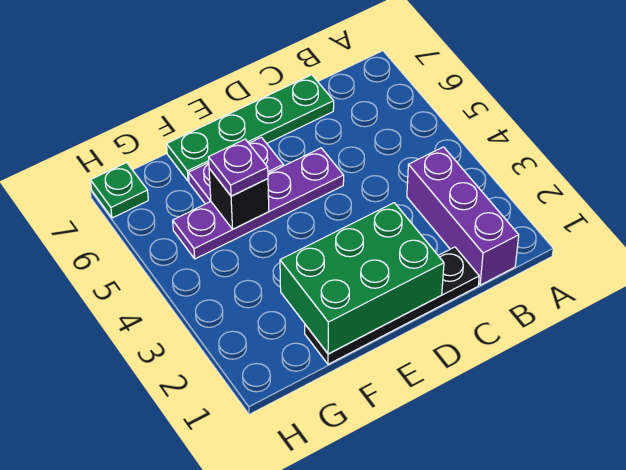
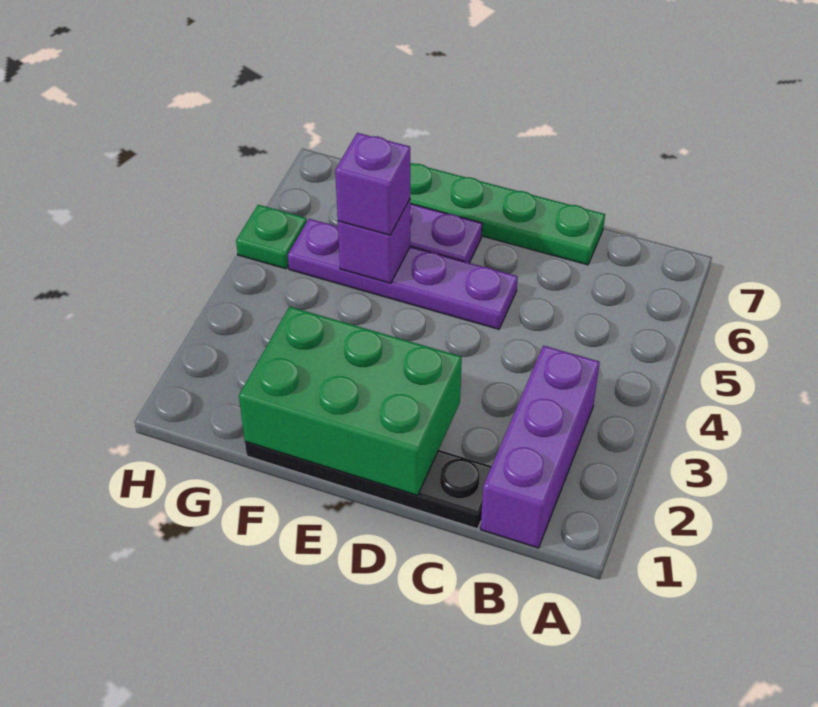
black 1x1 brick [209,168,269,229] -> purple 1x1 brick [338,200,410,283]
purple 1x1 plate [209,139,268,196] -> purple 1x1 brick [335,133,410,235]
green 1x1 plate [90,163,148,218] -> green 1x1 plate moved to [236,205,307,269]

